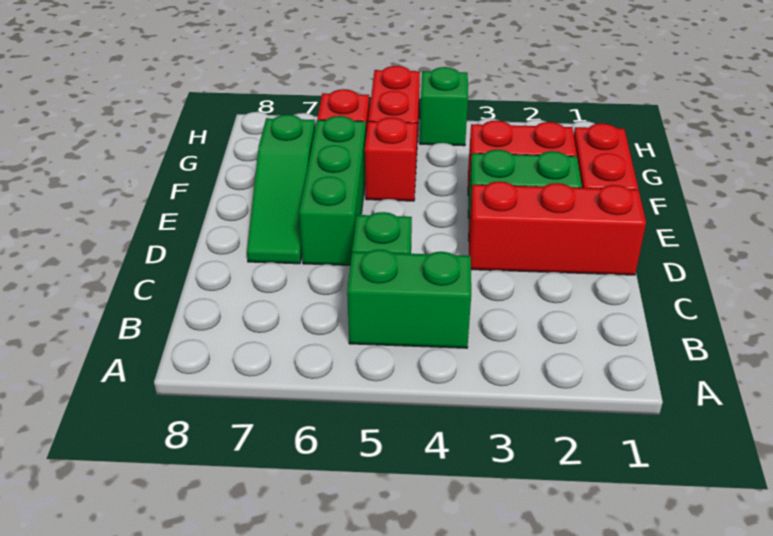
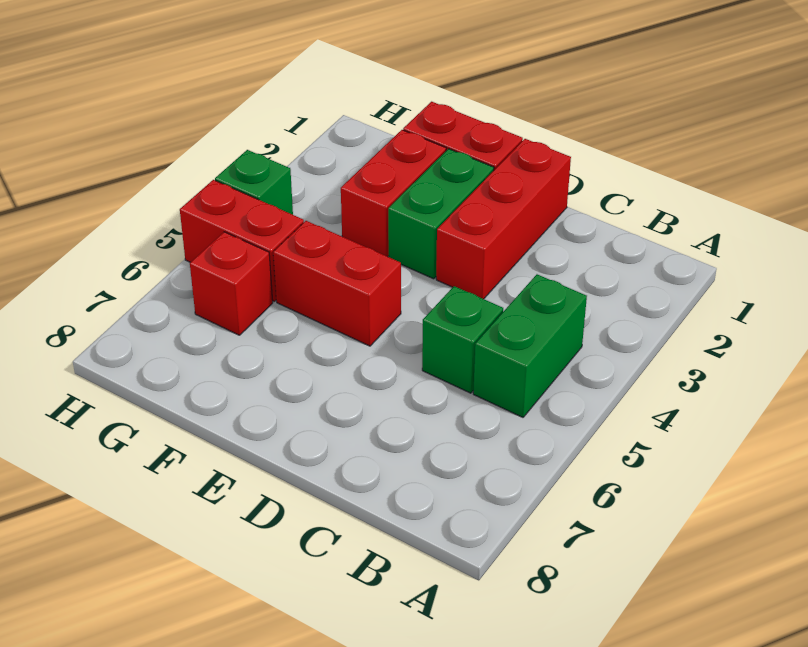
green 1x3 brick [299,116,366,265] -> none
green 1x3 slope [247,115,315,264] -> none
red 1x1 brick [365,118,417,201] -> red 1x2 brick [273,221,401,346]

